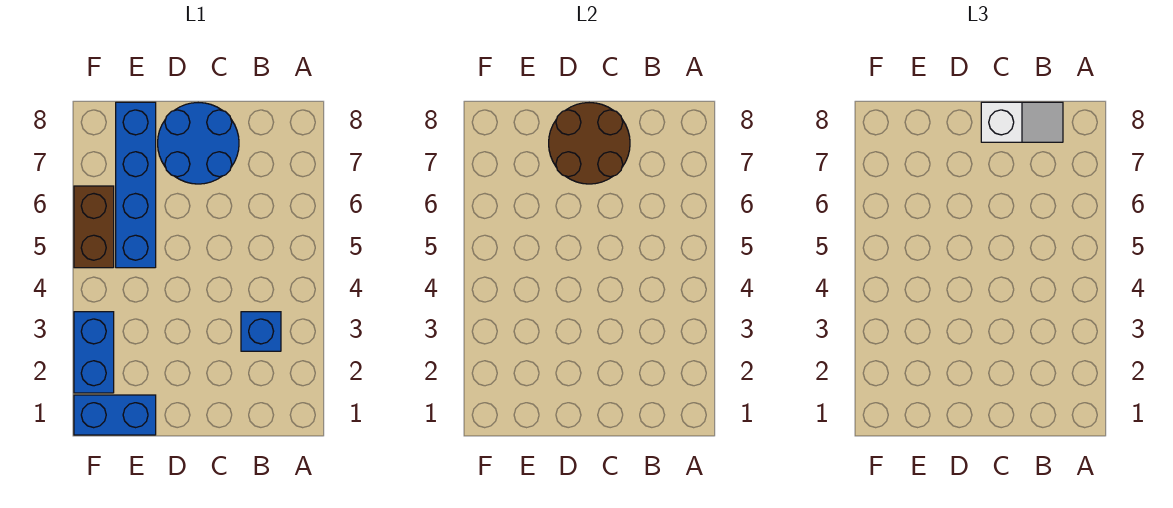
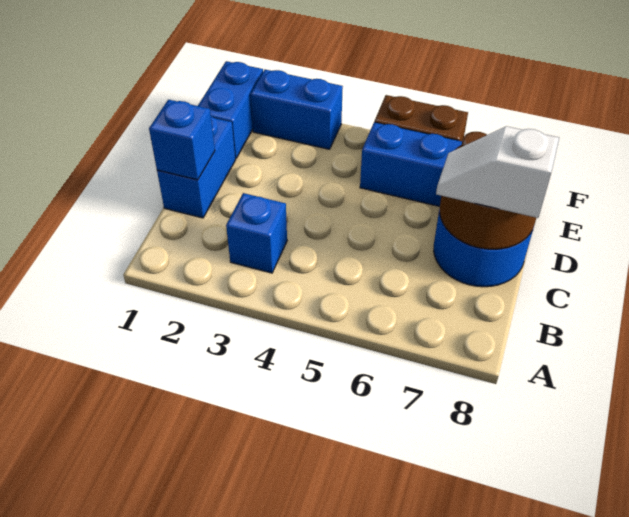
white 1x2 slope [981,102,1063,142] -> white 1x2 slope turned to [436,126,559,218]
none -> blue 1x2 brick [157,116,235,218]
none -> blue 1x1 brick [149,100,215,180]

